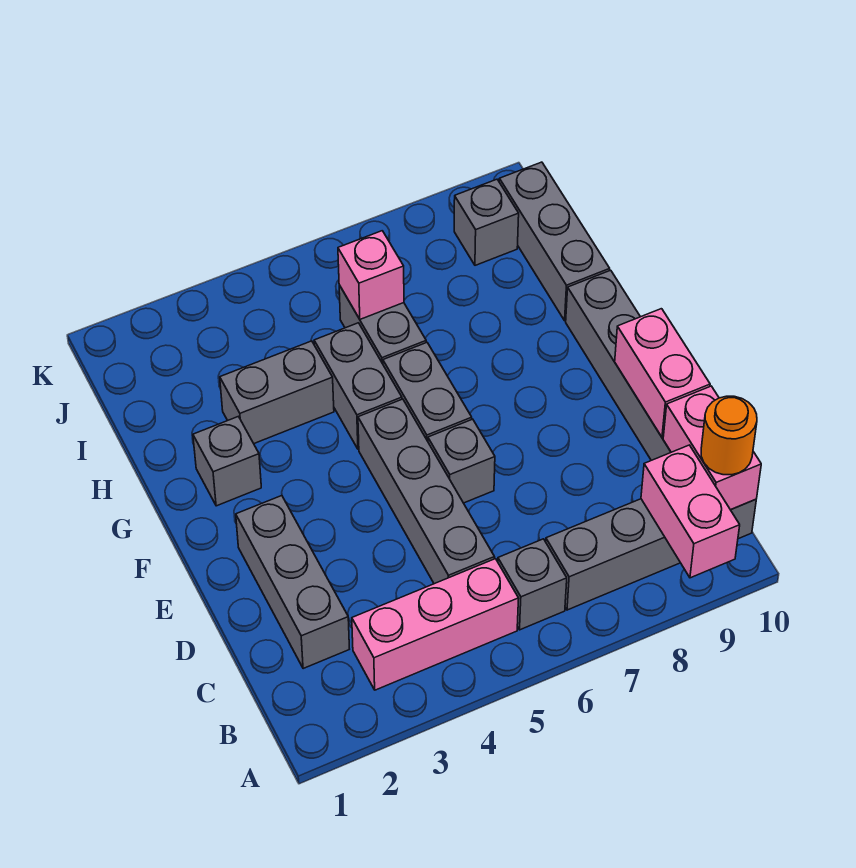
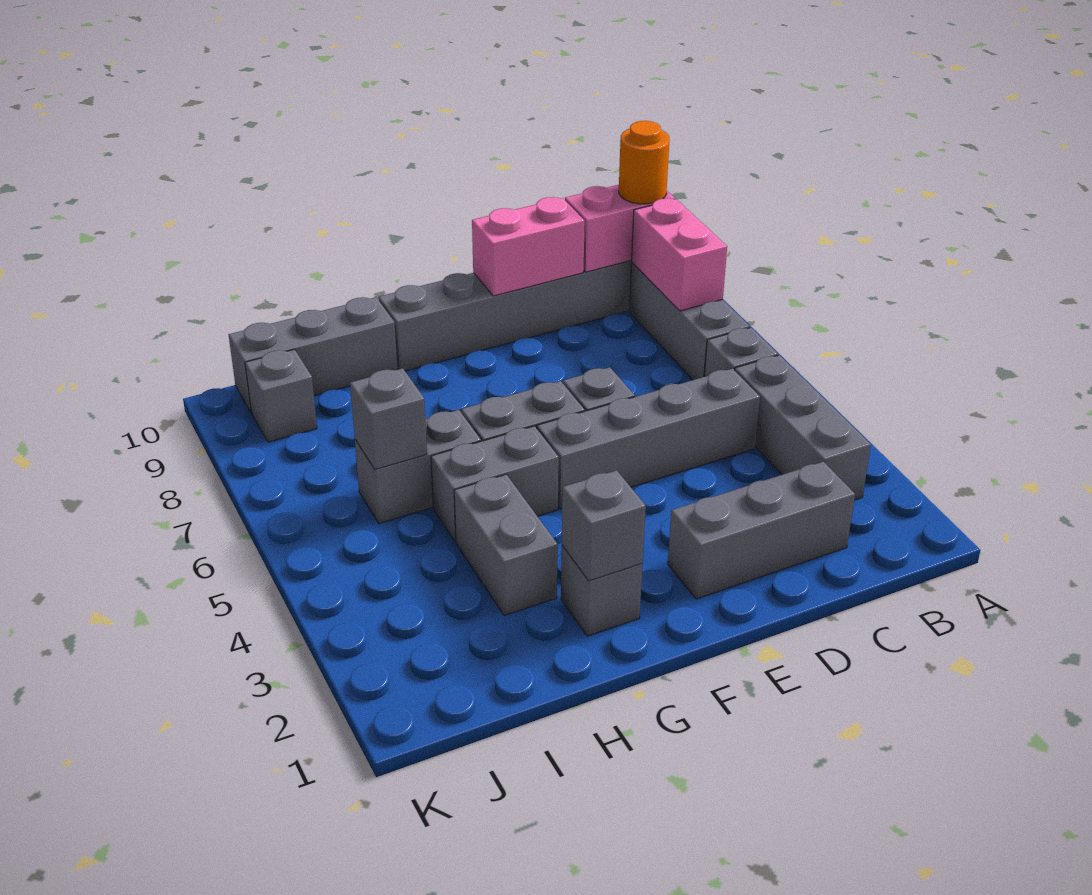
pink 1x2 brick [641,445,740,578] -> pink 1x2 brick turned to [632,198,727,311]
pink 1x3 brick [352,559,519,690] -> grey 1x3 brick [735,355,871,500]
none -> grey 1x1 brick [562,470,646,581]
pink 1x1 brick [338,231,404,319] -> grey 1x1 brick [350,368,427,470]

